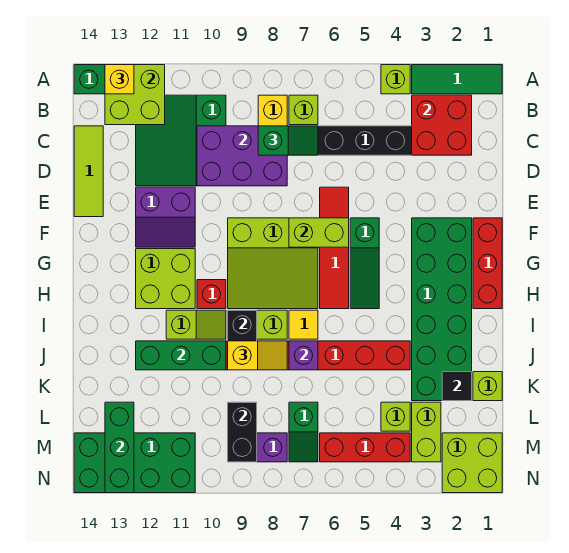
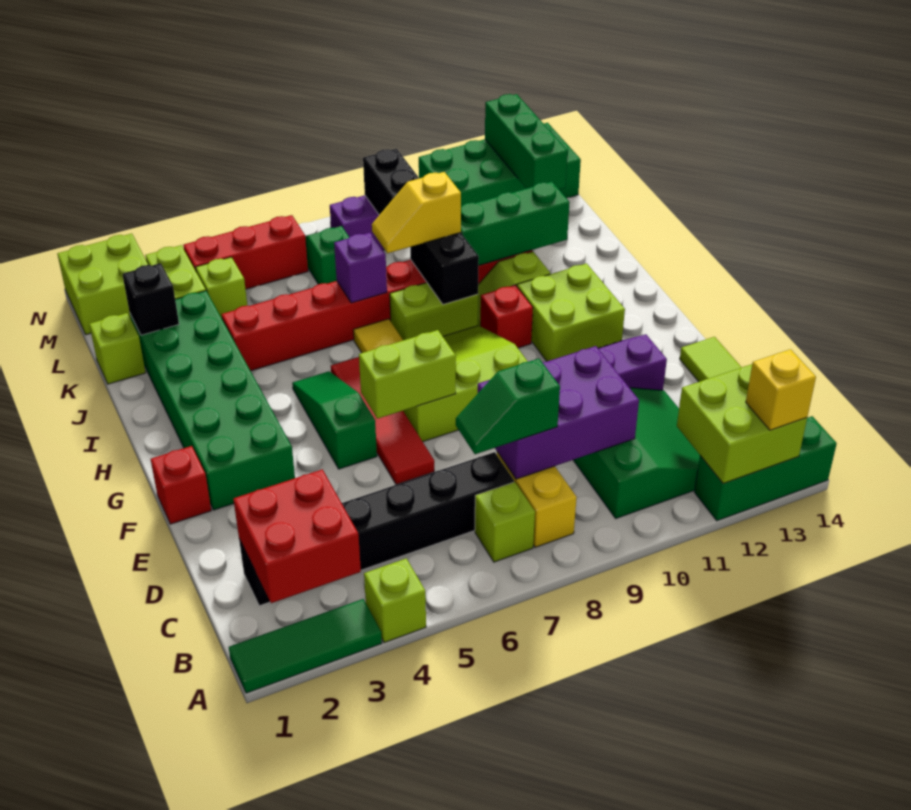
red 1x3 brick [473,218,502,309] -> red 1x1 brick [151,446,211,524]
black 1x1 tile [442,372,472,401] -> black 1x1 brick [122,263,179,335]

